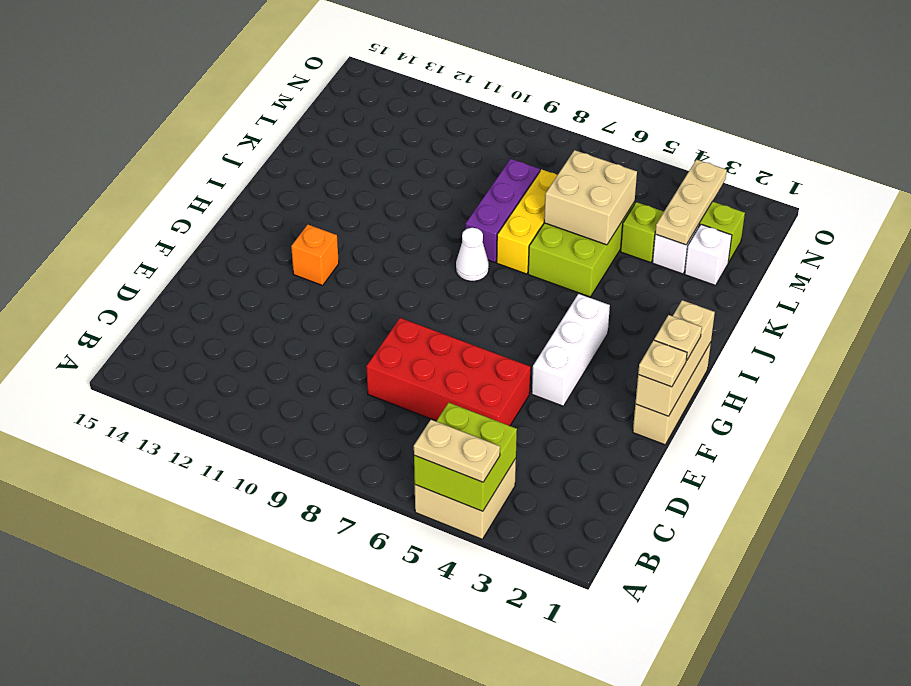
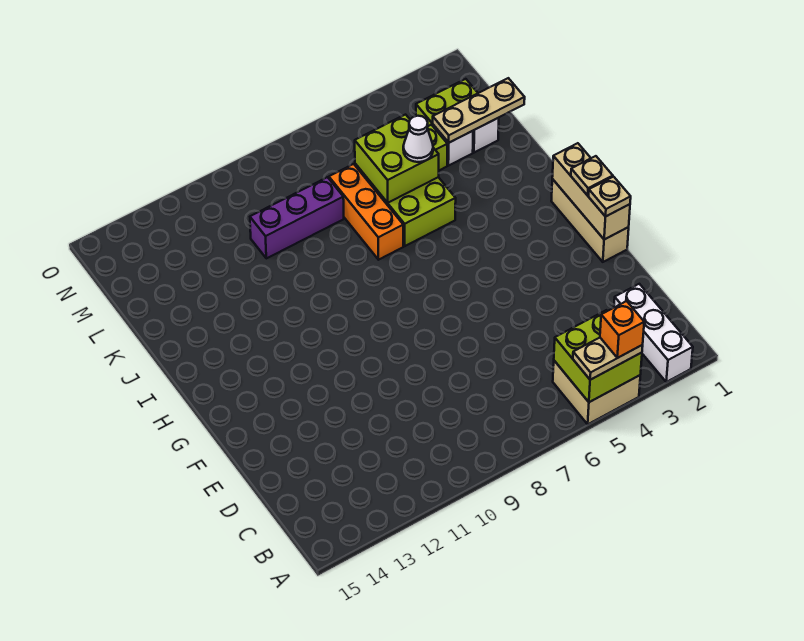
red 2x4 brick [366,318,530,426] -> none
white 1x3 brick [532,294,610,406] -> white 1x3 brick moved to [614,284,693,382]
orange 1x1 brick [291,224,339,285] -> orange 1x1 brick moved to [600,301,644,358]
white 1x1 cone [456,228,489,281] -> white 1x1 cone moved to [403,116,433,162]
yellow 1x3 brick [497,169,557,274] -> orange 1x3 brick [329,164,403,260]
purple 1x3 brick [466,159,540,263] -> purple 1x3 brick turned to [250,177,344,258]
tan 2x2 brick [544,150,637,245] -> lime 2x2 brick [355,115,439,203]
tan 1x3 plate [655,160,727,245] -> tan 1x3 plate turned to [433,78,525,143]

